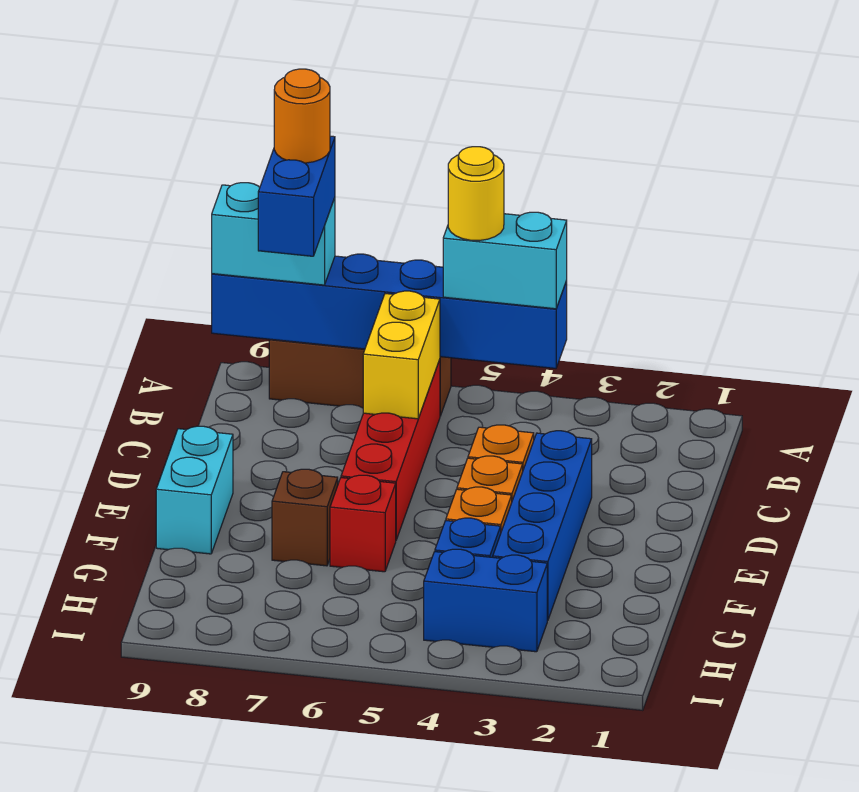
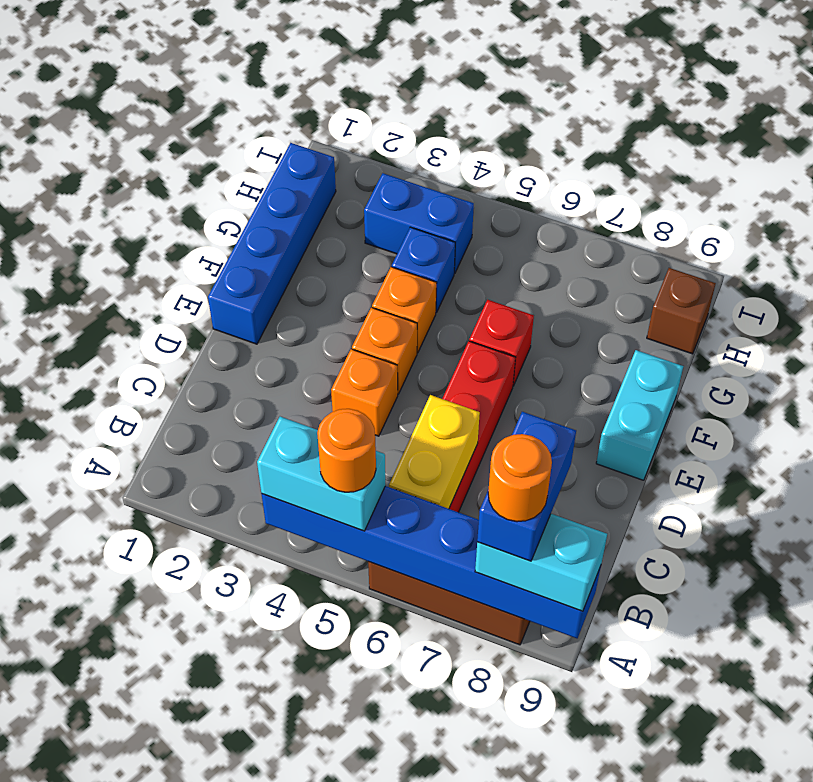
yellow 1x1 round brick [448,147,504,241] -> orange 1x1 round brick [317,409,376,492]
blue 1x4 brick [493,431,592,621] -> blue 1x4 brick moved to [208,143,336,344]
brown 1x1 brick [272,469,338,566] -> brown 1x1 brick moved to [647,268,716,354]

